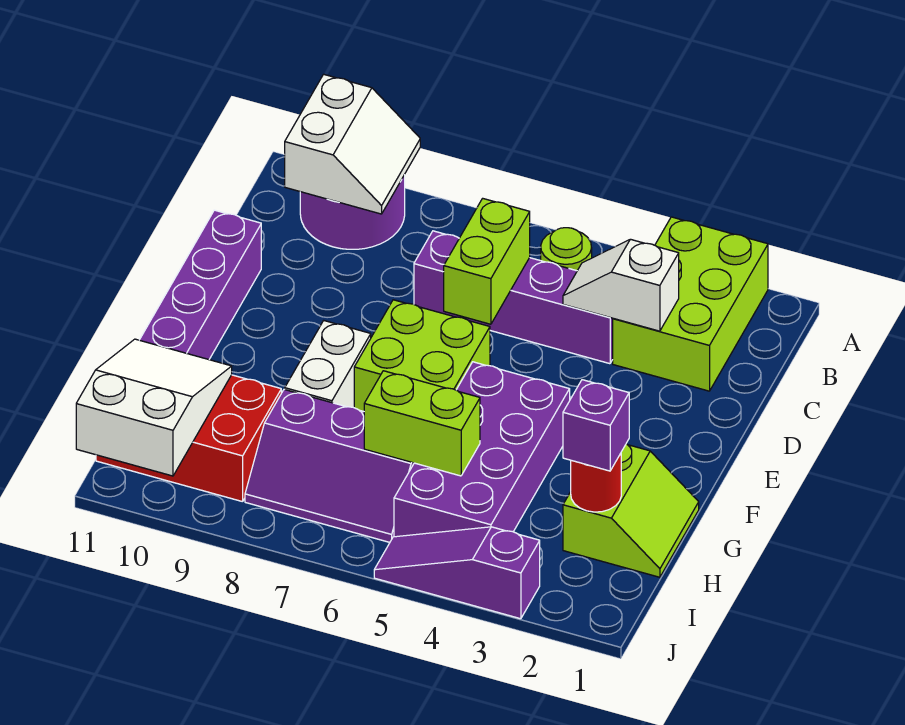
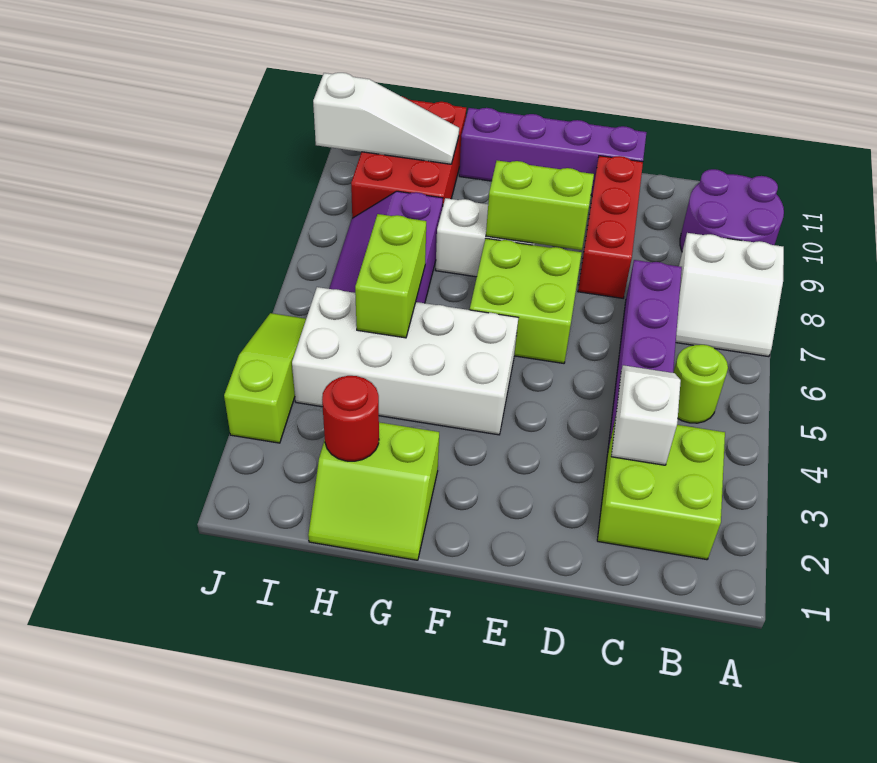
lime 2x3 brick [613,217,768,391] -> lime 2x2 brick [597,418,725,560]
white 2x2 slope [285,74,420,214] -> white 2x2 slope moved to [676,233,784,357]
lime 1x2 brick [444,198,530,324] -> lime 1x2 brick moved to [486,160,594,250]
none -> red 1x3 brick [578,156,643,298]
purple 2x4 brick [394,362,570,537] -> white 2x4 brick [292,287,518,435]
purple 1x1 brick [563,380,629,471] -> none
white 2x3 slope [76,339,232,476] -> white 1x3 slope [313,73,459,164]
purple 1x3 slope [374,527,540,619] -> lime 1x3 slope [224,313,306,443]

